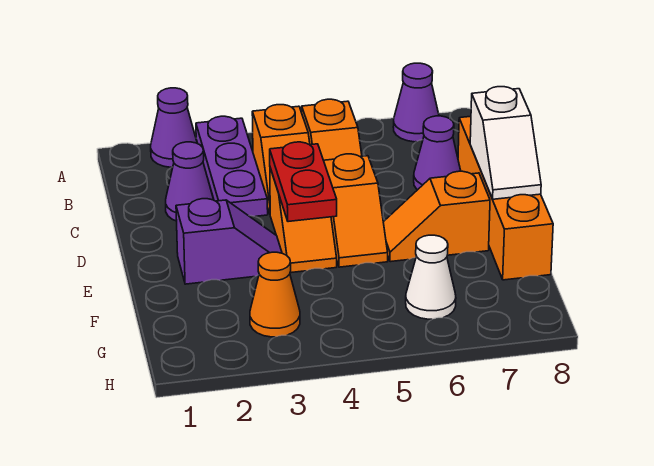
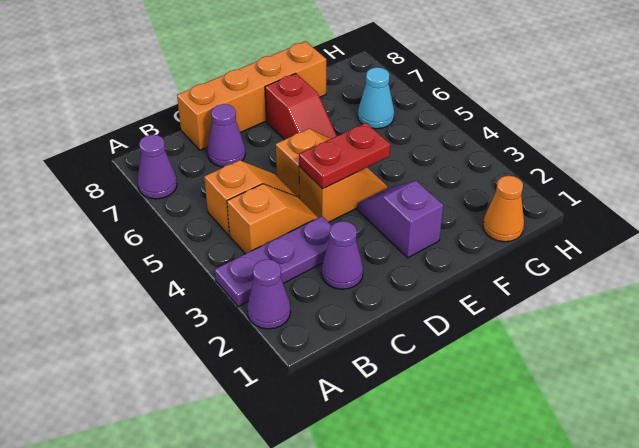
white 1x2 slope [470,87,541,199] -> none
orange 1x2 slope [383,171,490,262] -> red 1x2 slope [265,73,337,140]
orange 1x1 cone [250,252,300,337] -> orange 1x1 cone moved to [483,176,524,242]
white 1x1 cone [406,235,456,319] -> cyan 1x1 cone [358,67,394,129]

